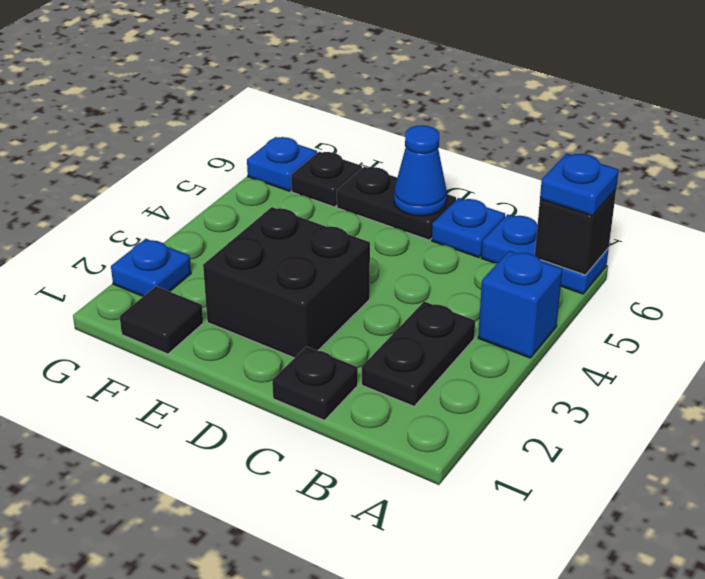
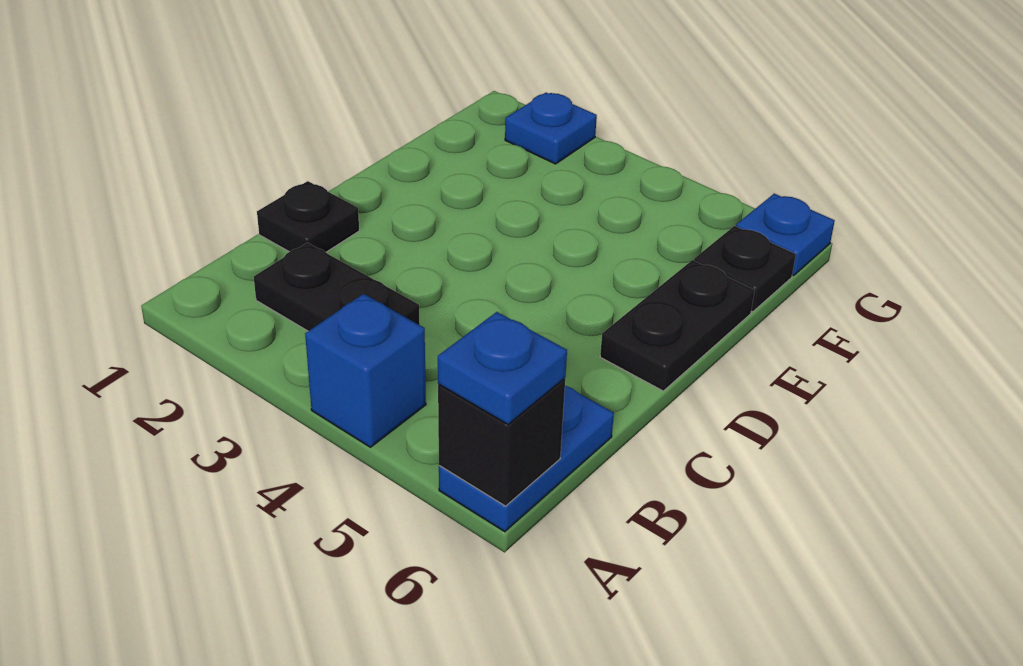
blue 1x1 plate [432,198,505,257] -> none
black 2x2 brick [203,207,370,358] -> none
blue 1x1 cone [394,125,447,216] -> none
black 1x1 tile [120,286,203,354] -> none

